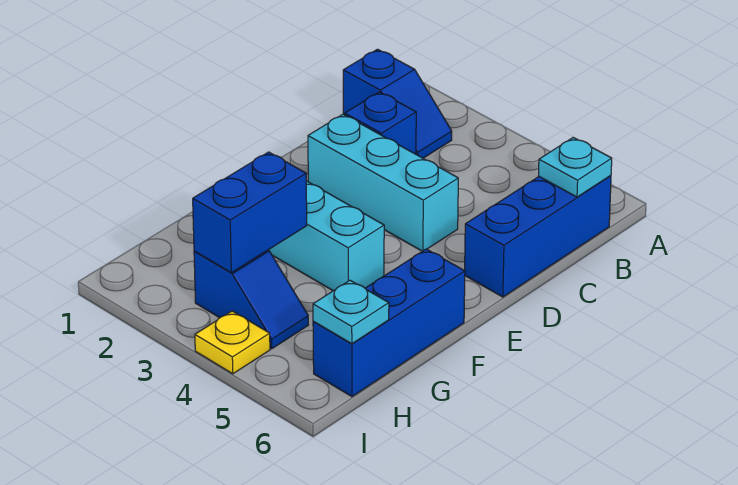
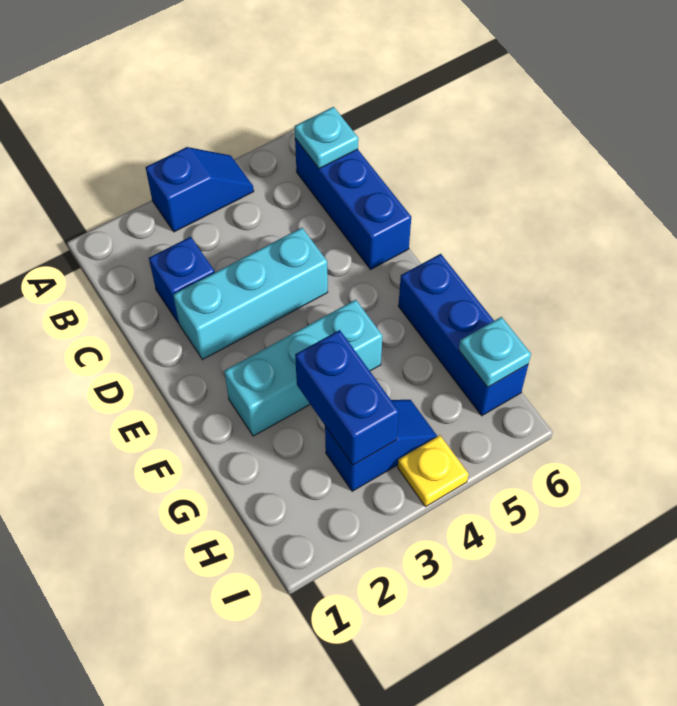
blue 1x2 slope [343,49,452,158] -> blue 1x2 slope moved to [146,147,254,232]

